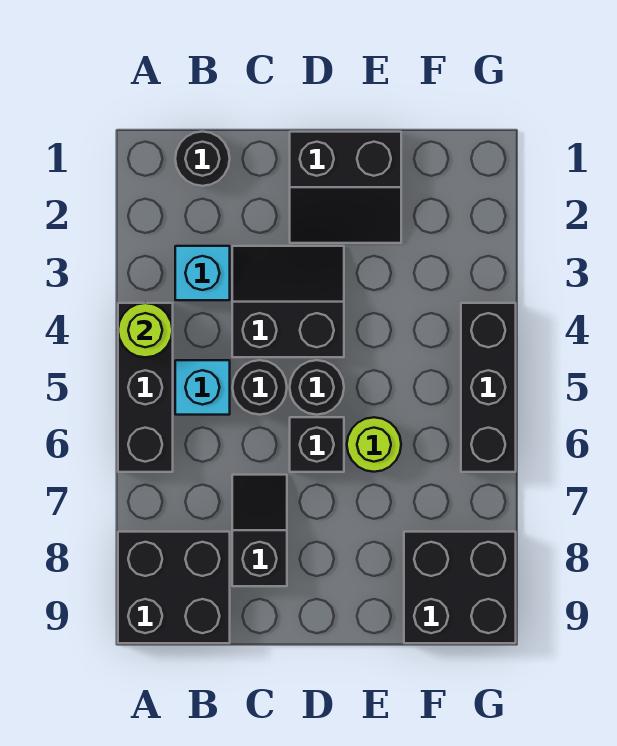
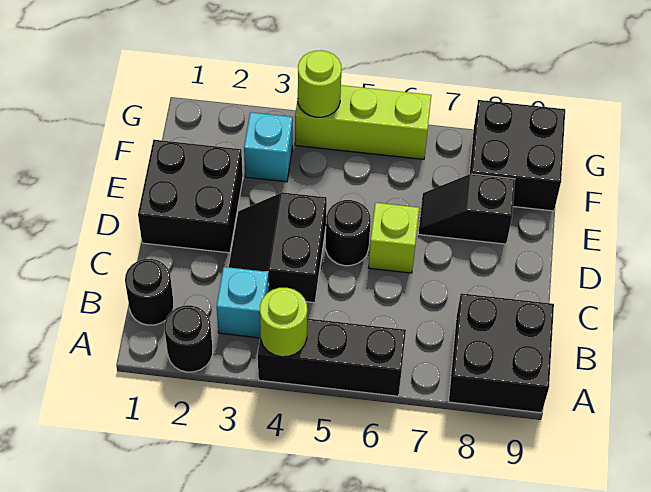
cyan 1x1 brick [175,360,230,415] -> cyan 1x1 brick moved to [244,112,293,182]
black 1x1 round brick [232,360,287,415] -> black 1x1 round brick moved to [164,305,213,372]
black 1x2 slope [232,475,287,586] -> black 1x2 slope moved to [418,174,515,244]
black 2x2 slope [290,132,401,243] -> black 2x2 brick [138,140,243,253]
black 1x1 brick [290,417,344,472] -> lime 1x1 brick [368,203,419,273]
lime 1x1 round brick [347,417,401,472] -> lime 1x1 round brick moved to [298,50,341,117]
black 1x3 brick [461,303,516,472] -> lime 1x3 brick [295,85,431,159]

